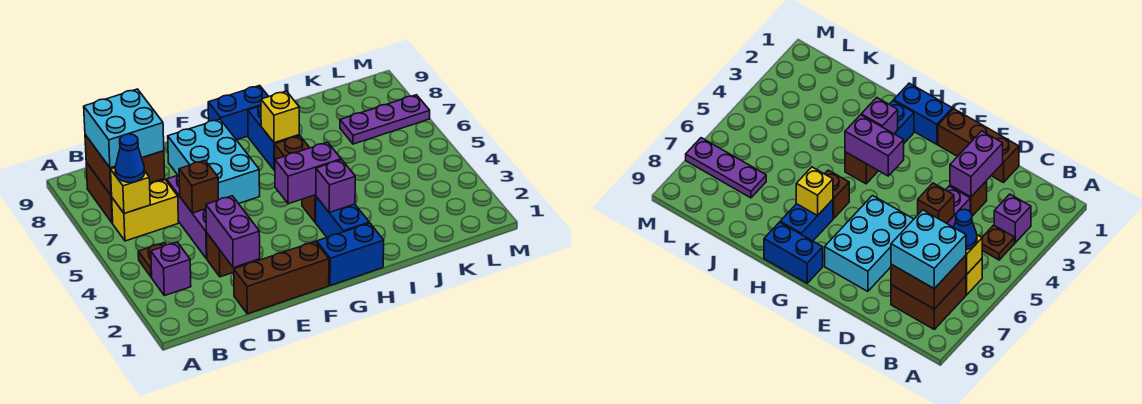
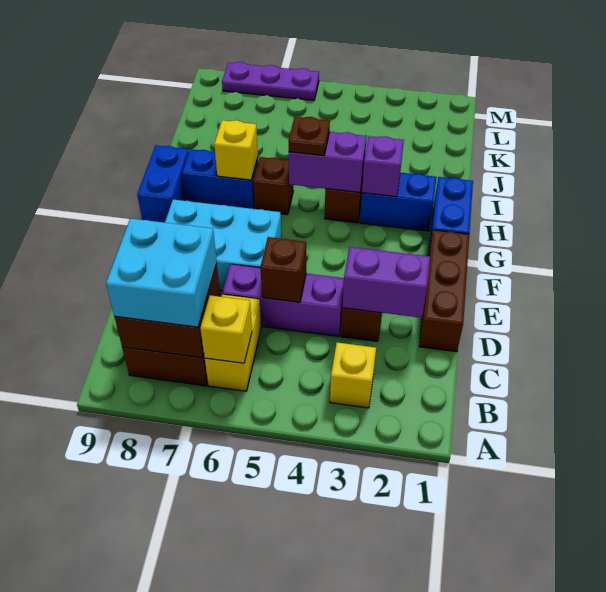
purple 1x1 brick [151,242,191,296] -> yellow 1x1 brick [330,342,376,408]
brown 1x1 plate [138,243,166,277] -> brown 1x1 plate moved to [288,117,330,156]
blue 1x1 cone [115,134,144,182] -> none
purple 1x2 brick [275,142,341,204] -> purple 1x2 brick turned to [289,132,367,192]
purple 1x3 plate [340,95,430,144] -> purple 1x3 plate turned to [222,62,319,101]

